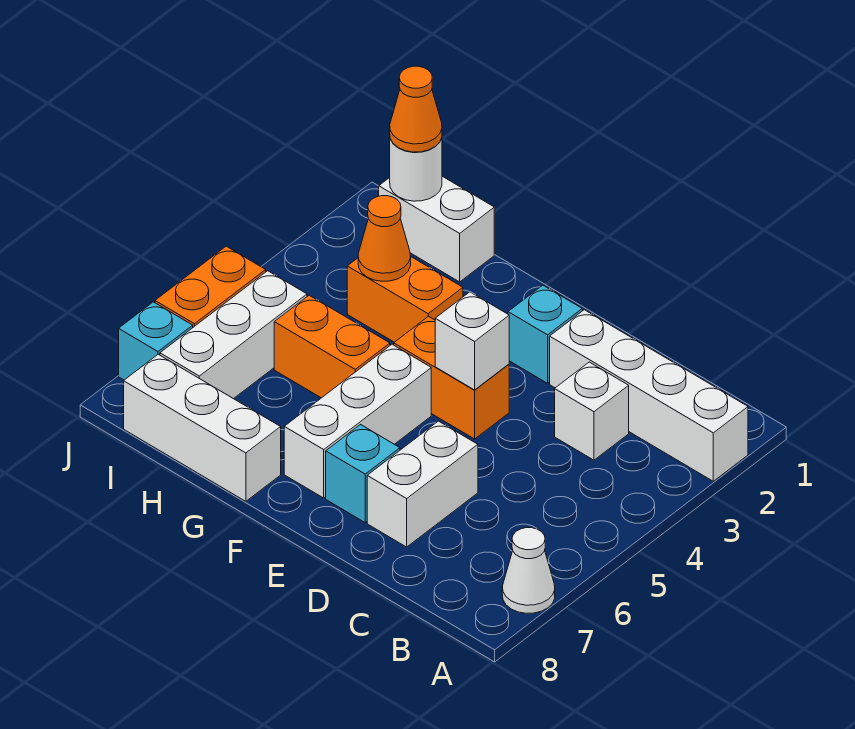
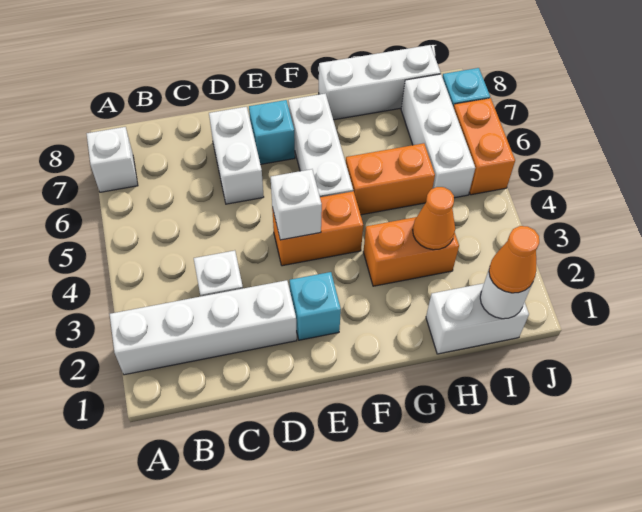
white 1x1 cone [502,528,555,613] -> white 1x1 brick [87,127,138,192]

